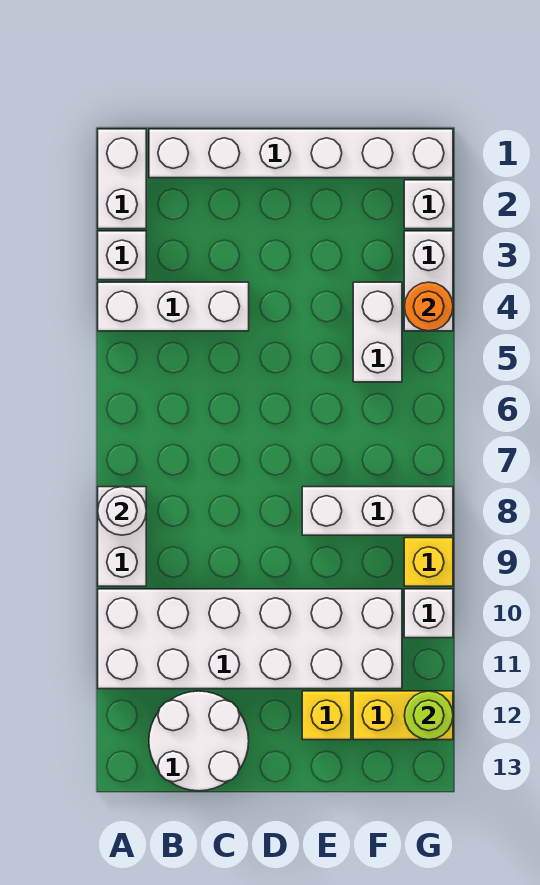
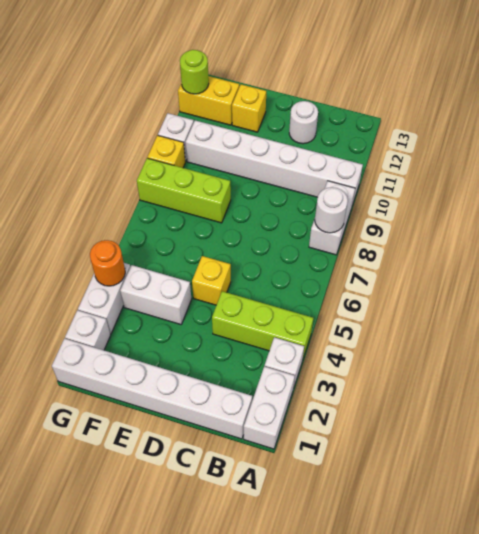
white 1x3 brick [98,282,249,331] -> lime 1x3 brick [212,291,313,358]
white 2x6 brick [98,589,402,689] -> white 1x6 brick [186,120,363,205]
white 2x2 round brick [149,691,249,791] -> white 1x1 round brick [289,101,318,144]
none -> yellow 1x1 brick [192,256,231,305]
white 1x3 brick [302,487,453,535] -> lime 1x3 brick [137,158,231,223]
white 1x2 brick [353,282,402,382] -> white 1x2 brick turned to [120,265,192,324]

